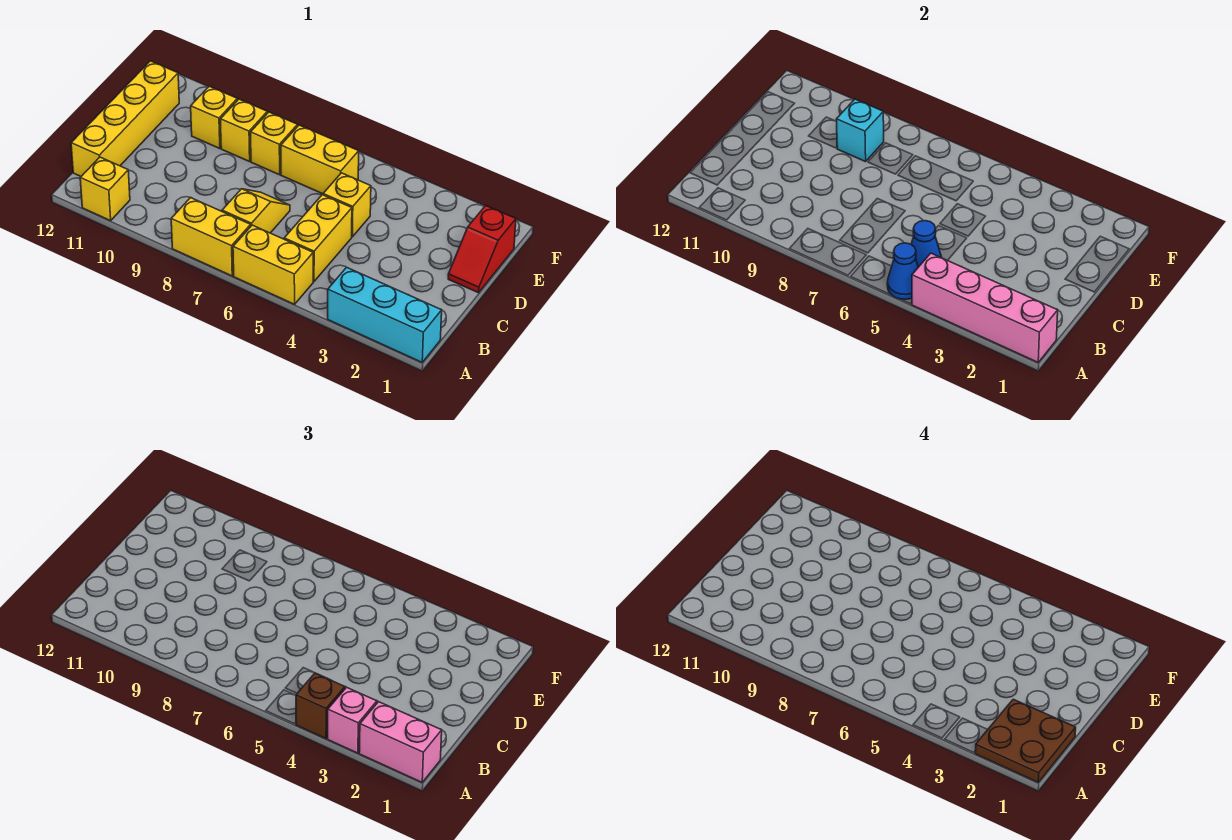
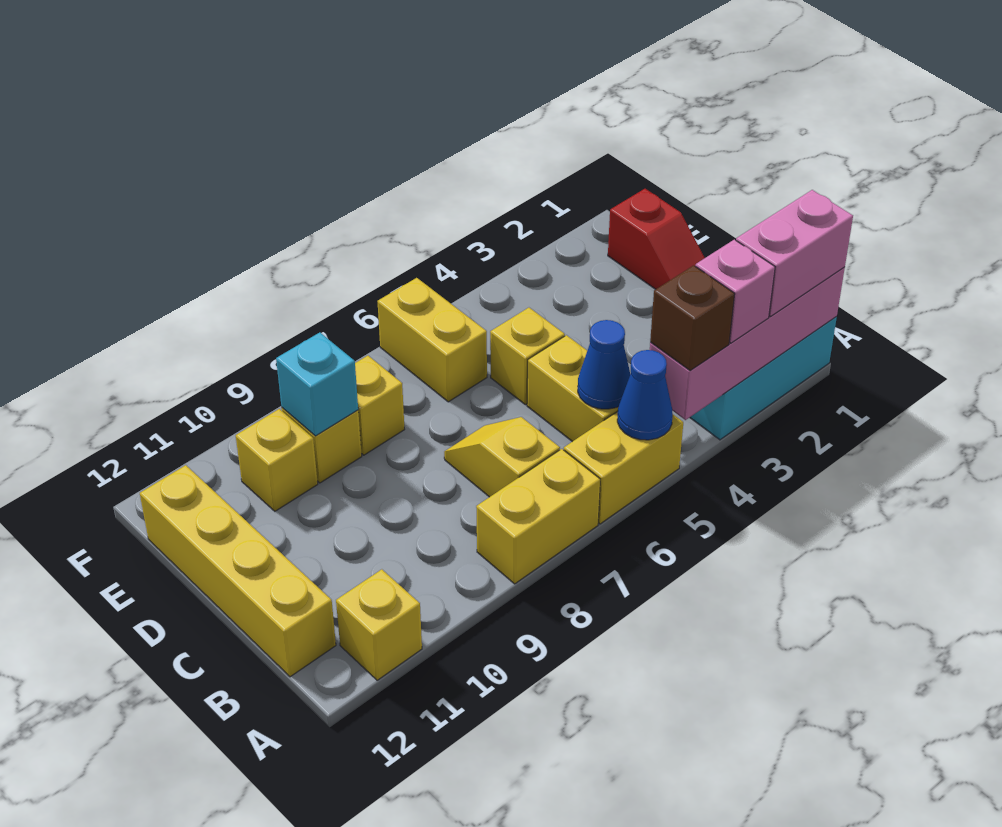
brown 2x2 plate [975,699,1076,782] -> none
yellow 1x2 brick [281,125,359,194] -> yellow 1x2 brick turned to [377,278,487,402]

